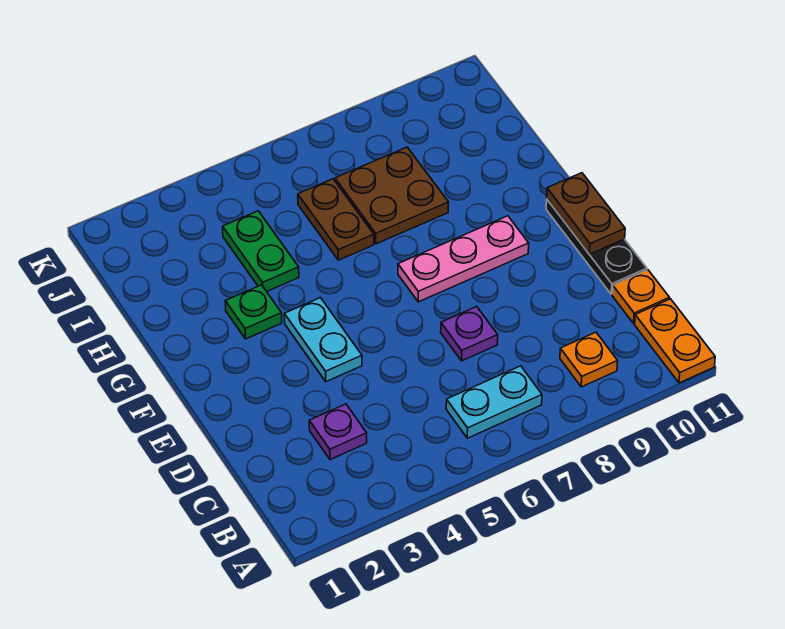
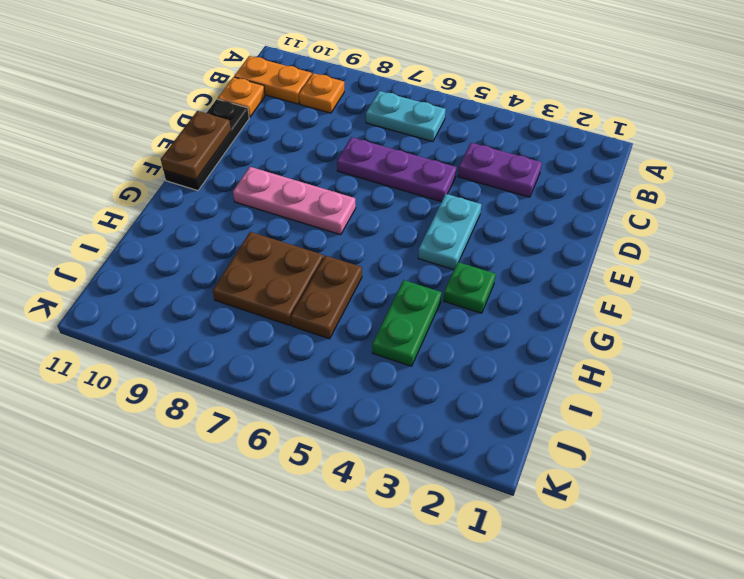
orange 1x2 plate [635,299,715,383] -> orange 1x2 plate turned to [234,56,312,104]
purple 1x1 plate [309,404,367,460] -> purple 1x2 plate [458,143,542,197]
purple 1x1 plate [441,307,498,361] -> purple 1x3 plate [337,137,457,202]

